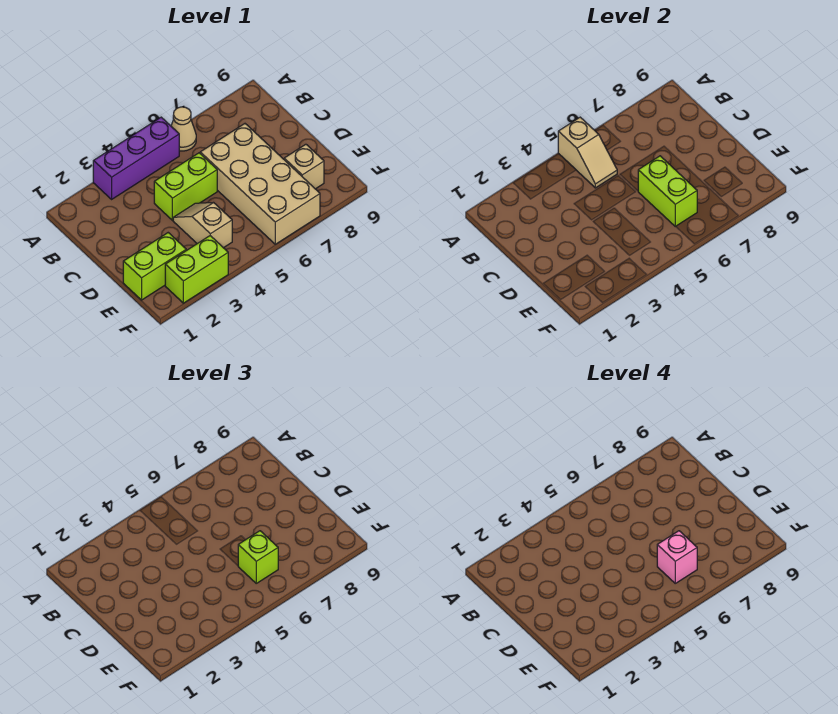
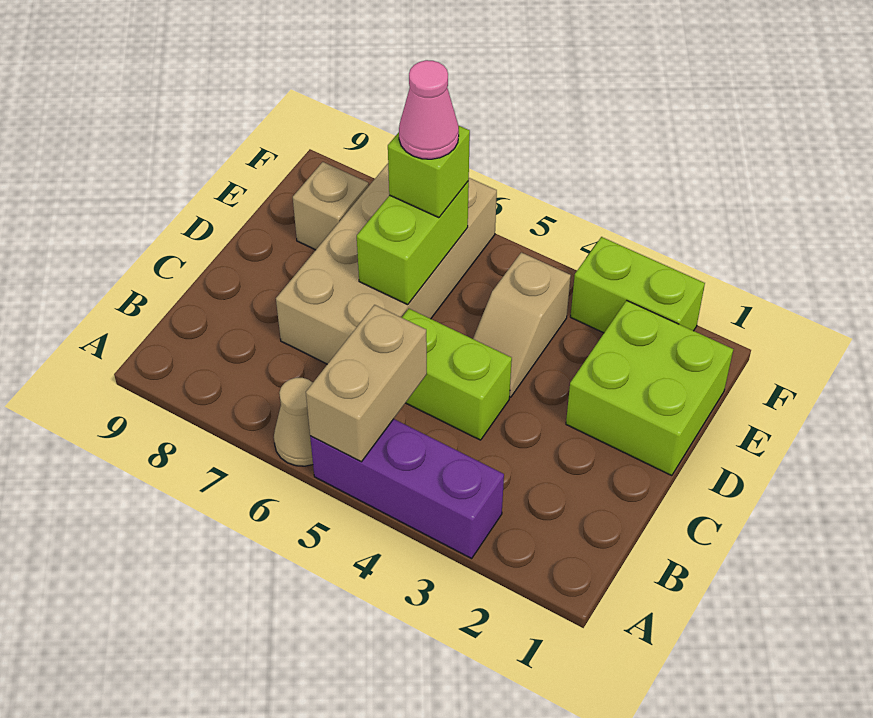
tan 1x2 slope [558,117,617,188] -> tan 1x2 brick [306,305,427,462]
lime 1x2 brick [123,233,186,300] -> lime 2x2 brick [566,300,733,476]
pink 1x1 brick [657,531,697,583] -> pink 1x1 cone [399,60,459,159]

